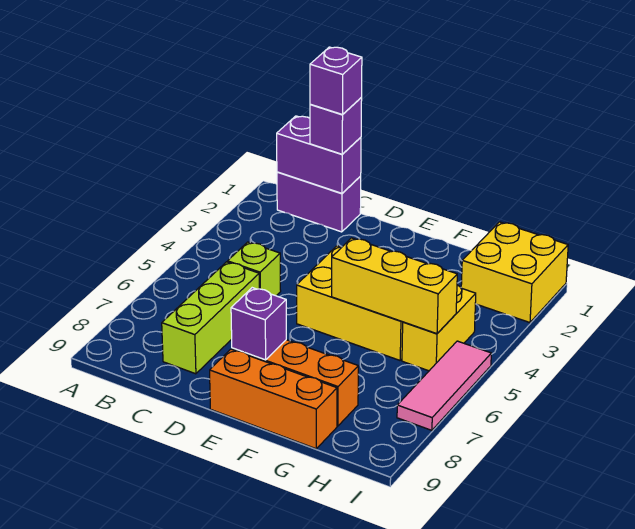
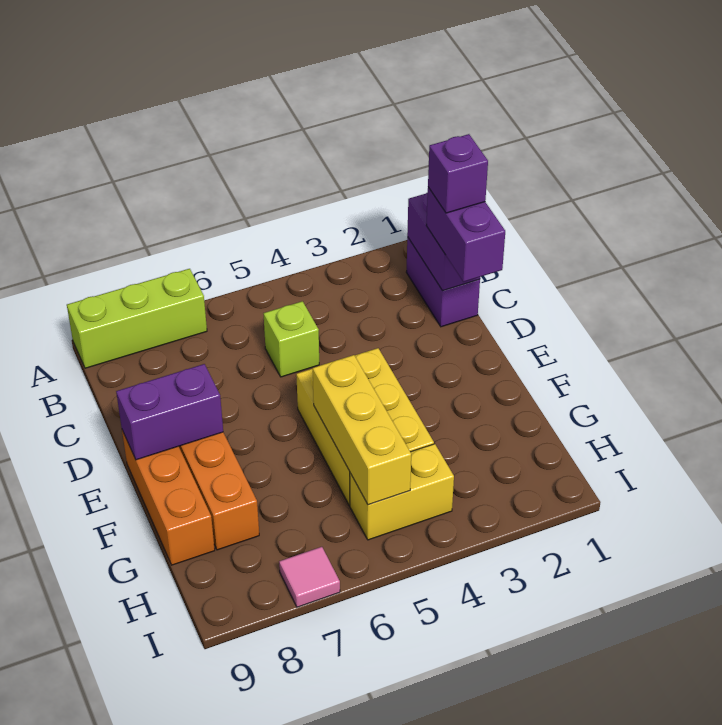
purple 1x1 brick [310,98,362,154] -> purple 1x2 brick [426,187,505,282]
lime 1x3 brick [162,262,259,374] -> lime 1x3 brick moved to [67,269,207,368]
purple 1x1 brick [231,288,286,360] -> purple 1x2 brick [116,364,223,460]
yellow 2x2 brick [461,222,568,323] -> none
pink 1x3 tile [397,341,491,430] -> pink 1x1 tile [279,547,340,607]

